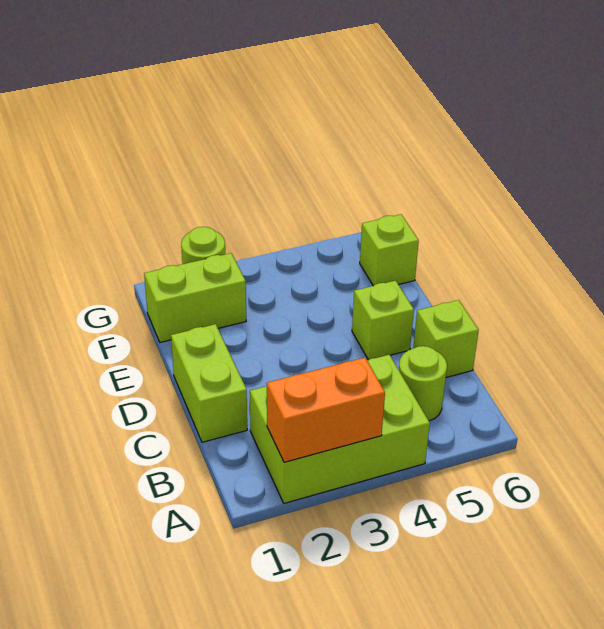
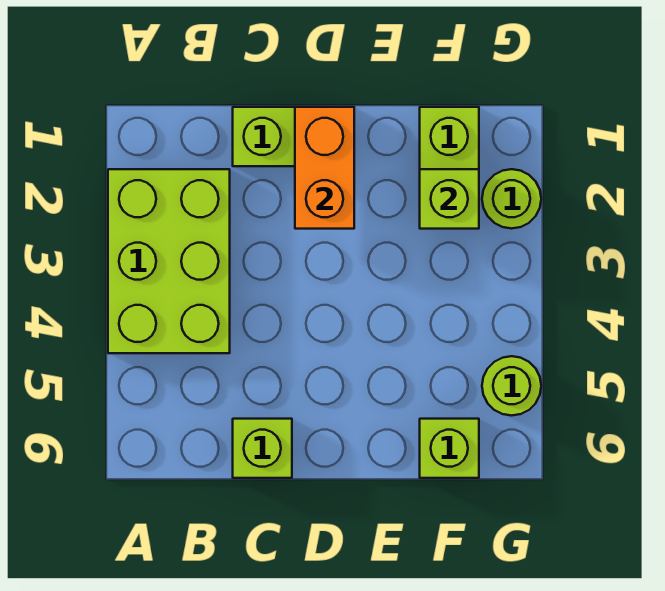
orange 1x2 brick [267,358,385,462] -> orange 1x2 brick moved to [295,107,354,229]
lime 1x1 round brick [399,346,447,421] -> lime 1x1 round brick moved to [482,356,541,416]
lime 1x1 brick [352,281,414,360] -> lime 1x1 brick moved to [420,169,479,229]

